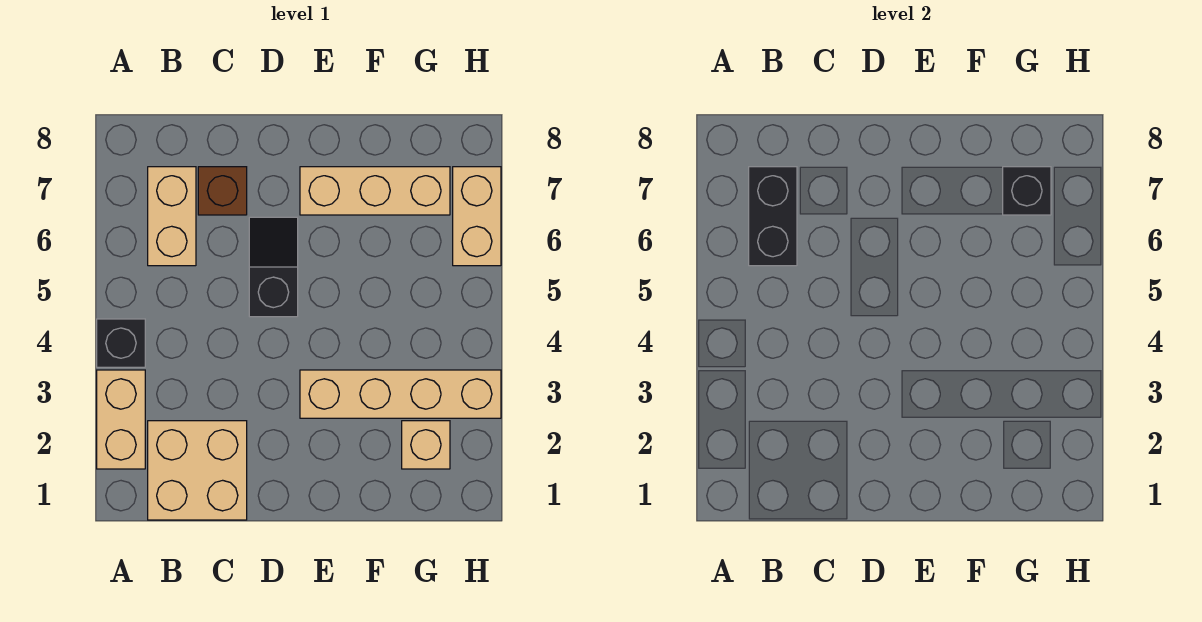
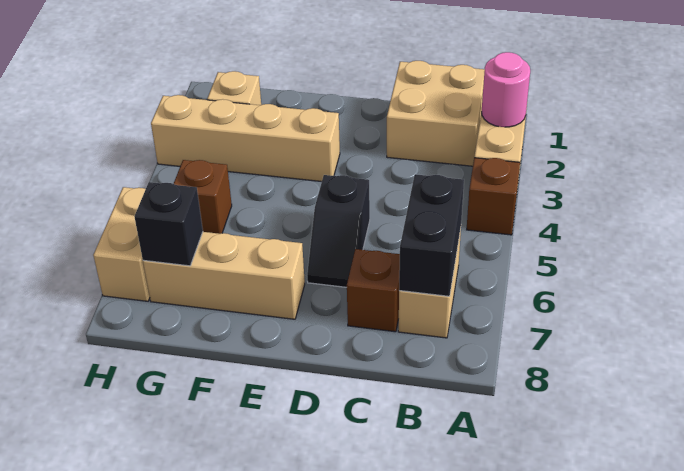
none -> pink 1x1 round brick [482,52,530,127]
black 1x1 brick [97,319,145,367] -> brown 1x1 brick [467,158,520,235]
none -> brown 1x1 brick [174,160,232,234]

